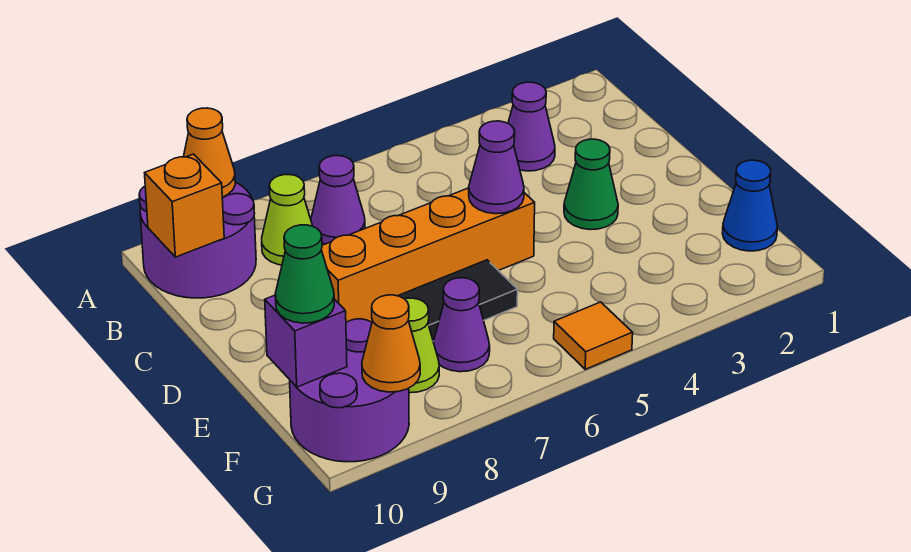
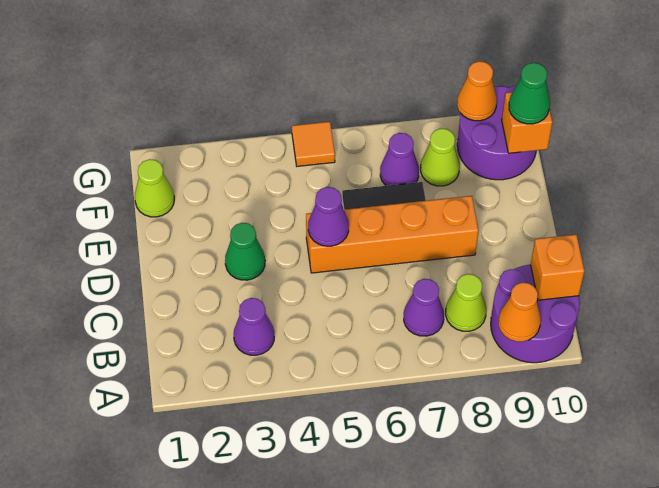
blue 1x1 cone [723,160,777,251] -> lime 1x1 cone [135,159,174,217]
purple 1x1 brick [265,295,347,387] -> orange 1x1 brick [502,92,552,153]

